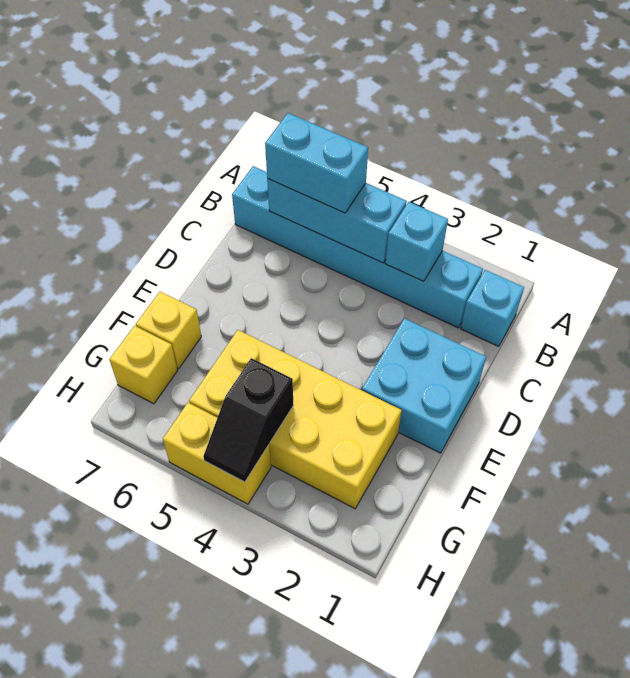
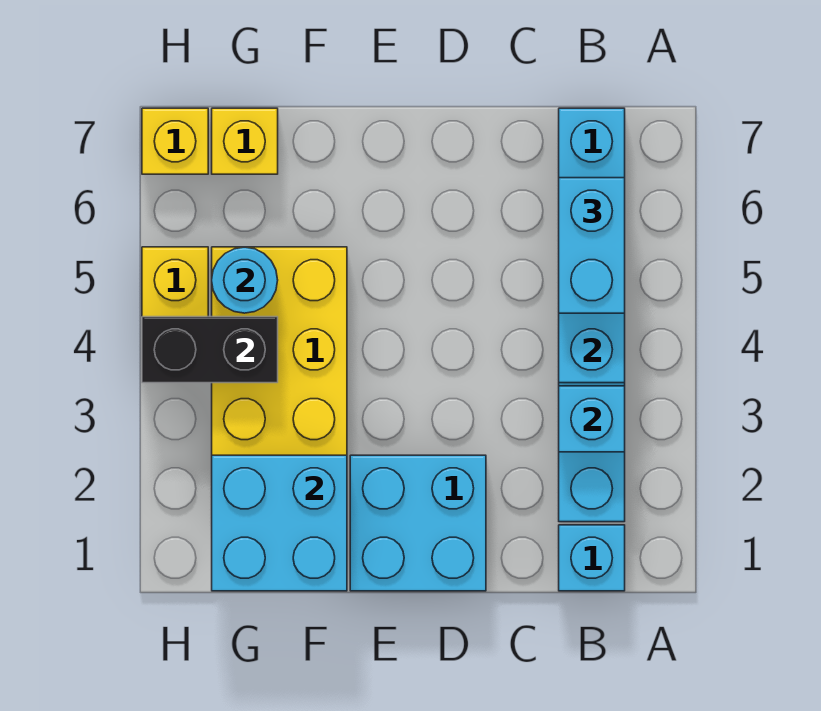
none -> cyan 2x2 brick [212,455,347,591]
yellow 1x1 brick [136,292,201,369] -> yellow 1x1 brick moved to [142,108,208,174]
black 1x2 slope [203,358,293,482] -> black 1x2 brick [142,317,278,383]
none -> cyan 1x1 round brick [212,247,278,313]

